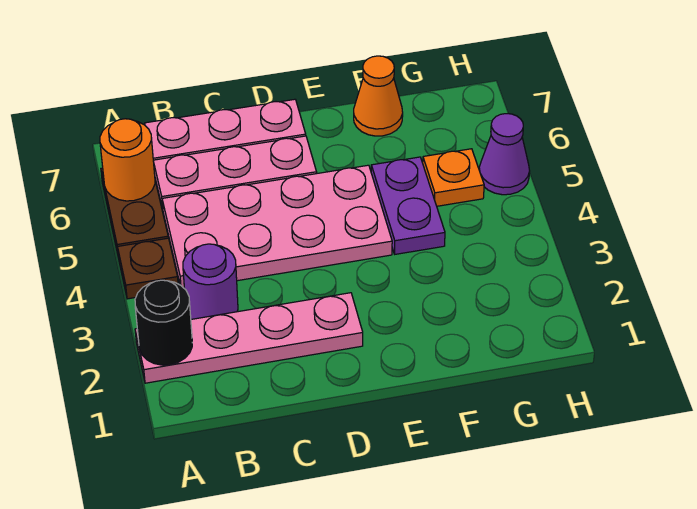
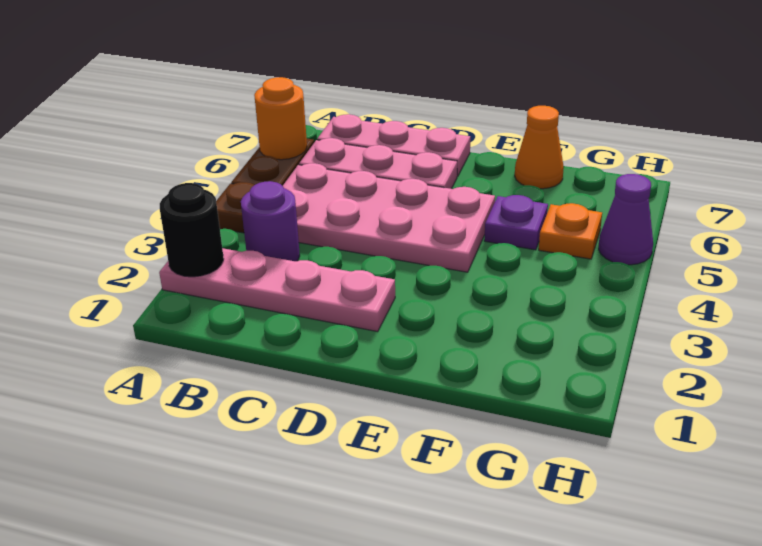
purple 1x2 plate [371,157,445,254] -> purple 1x1 plate [484,195,548,250]

